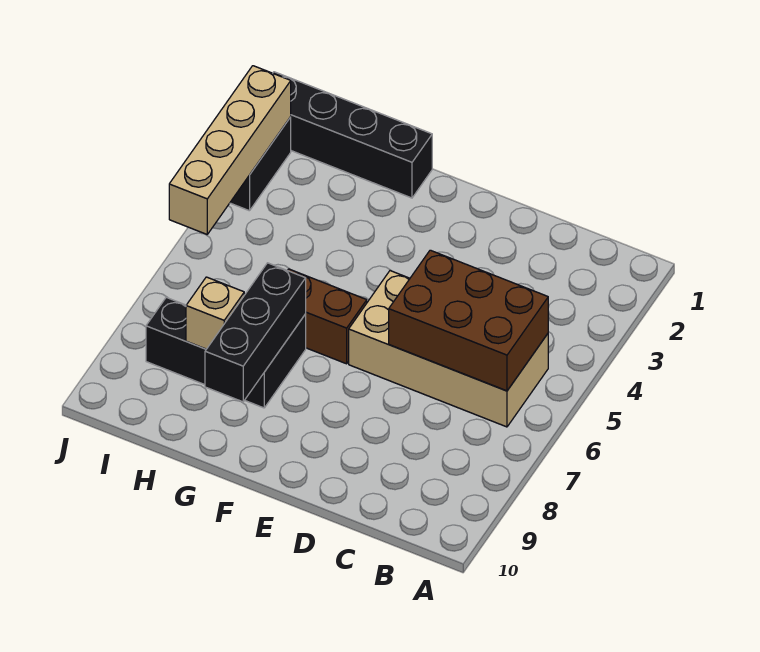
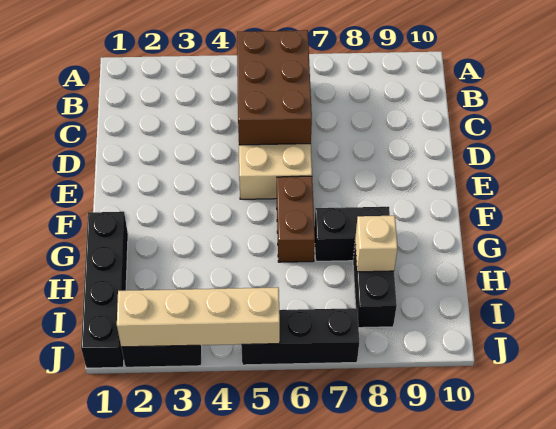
black 1x3 brick [205,263,306,402] -> black 1x3 brick moved to [241,308,359,365]

